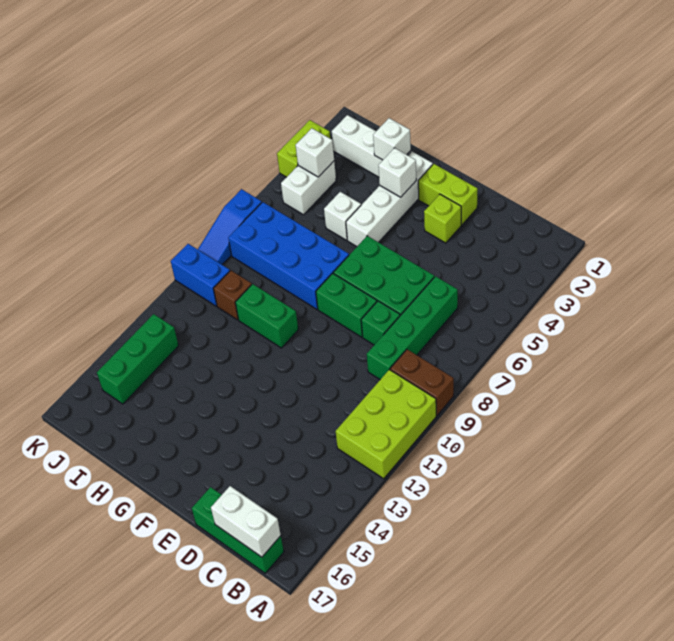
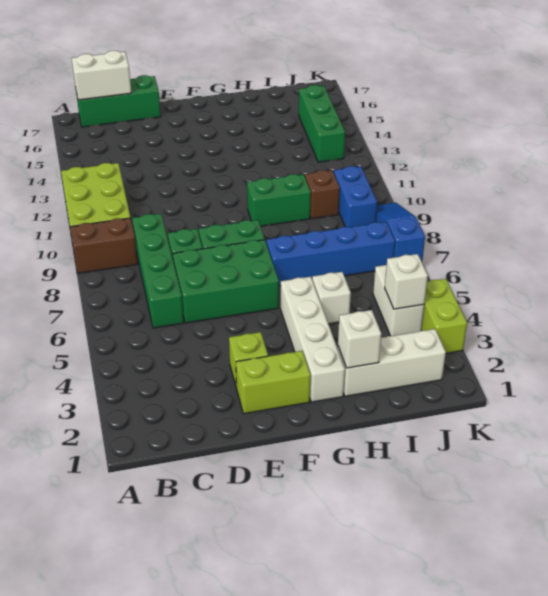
white 1x1 brick [378,148,416,197] -> none
blue 2x4 brick [228,202,349,309] -> blue 1x4 brick [266,222,395,286]
blue 1x2 brick [171,244,230,306] -> blue 1x2 brick turned to [334,166,377,227]

